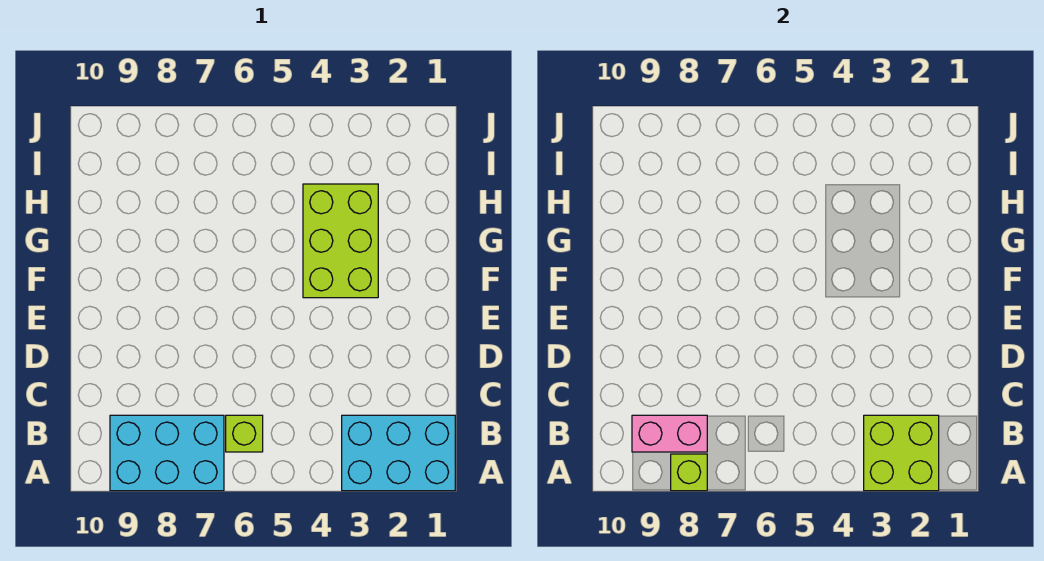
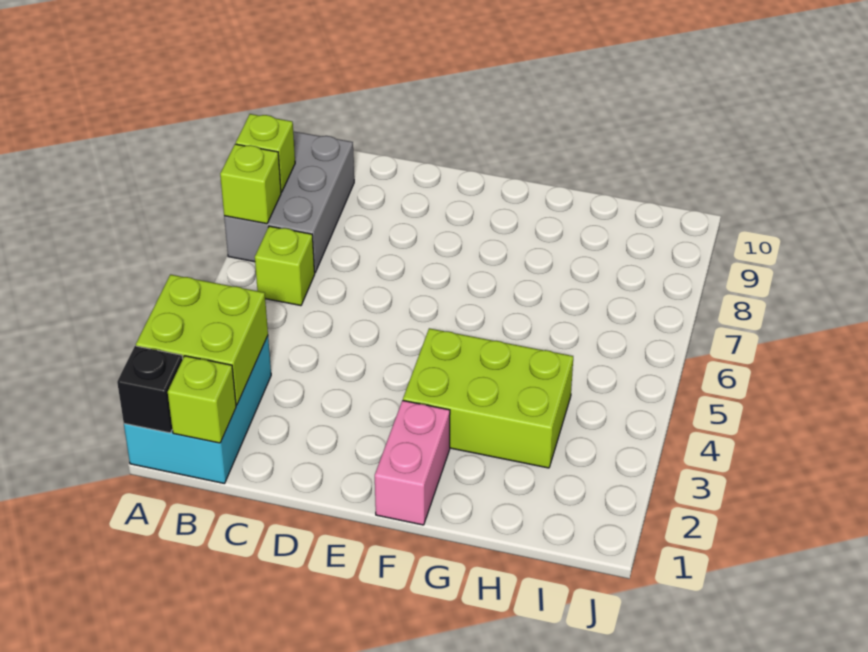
none -> black 1x1 brick [117,346,183,433]
cyan 2x3 brick [110,415,224,491] -> grey 2x3 brick [224,131,354,272]
none -> lime 1x1 brick [220,144,281,224]
none -> lime 1x1 brick [168,356,236,443]
pink 1x2 brick [632,415,707,452] -> pink 1x2 brick moved to [375,400,450,525]

